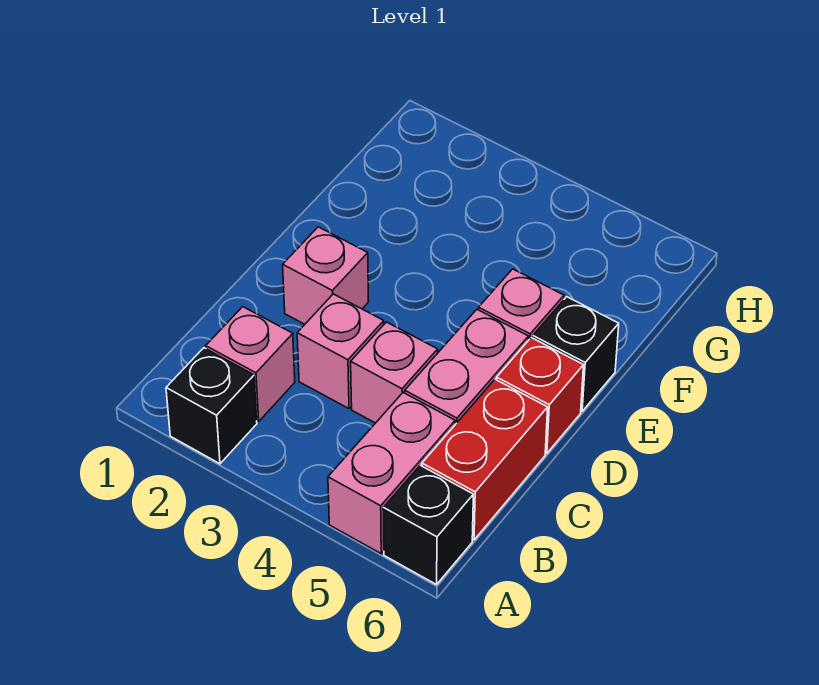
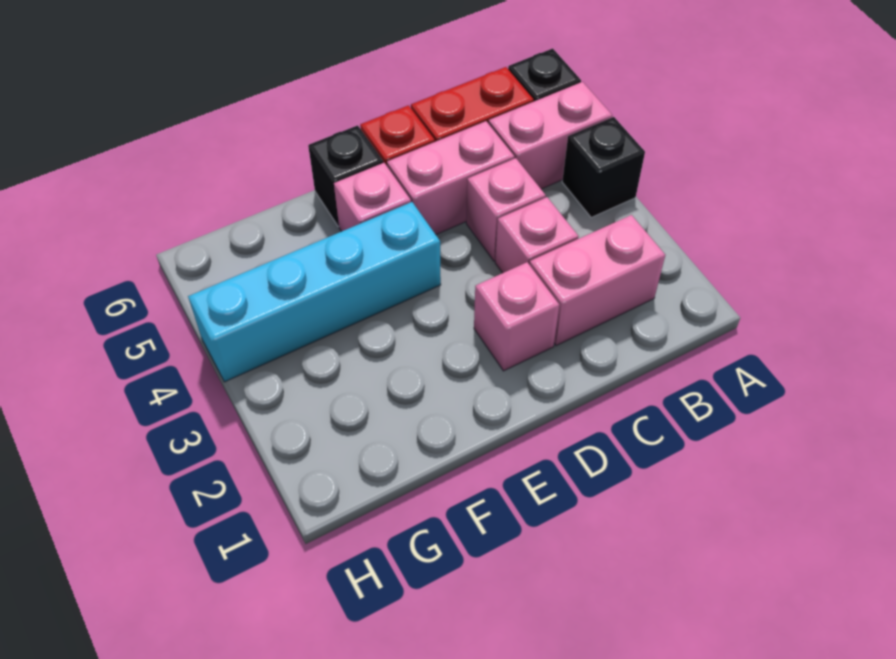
black 1x1 brick [166,348,257,464] -> black 1x1 brick moved to [562,117,645,217]
pink 1x1 brick [206,307,295,421] -> pink 1x2 brick [530,215,665,346]
none -> cyan 1x4 brick [188,202,441,382]

